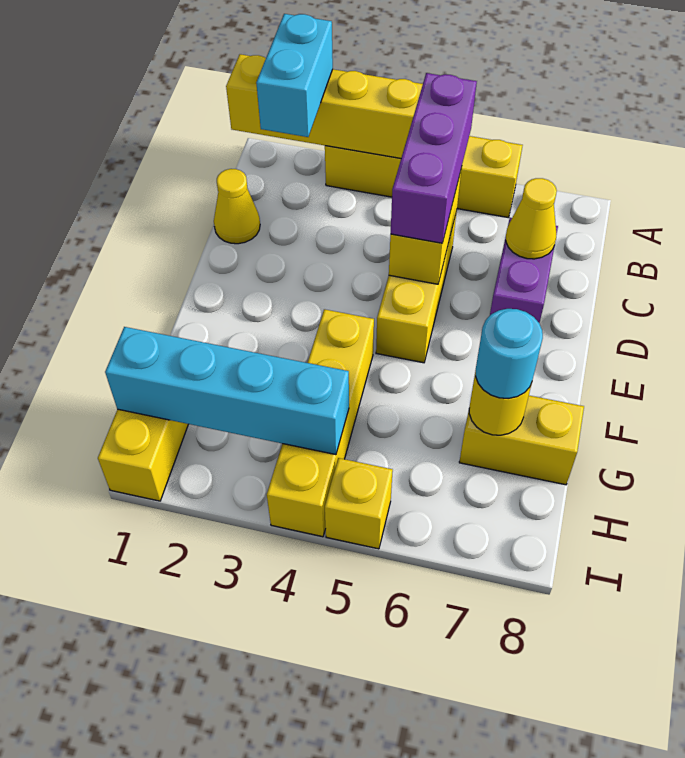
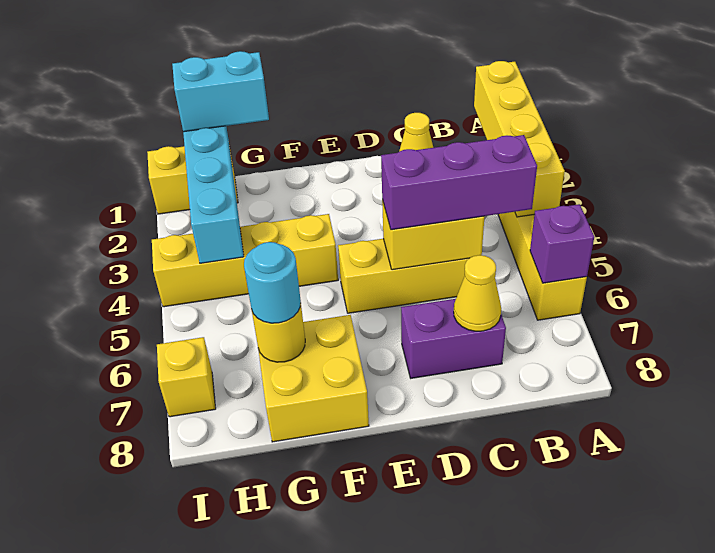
cyan 1x2 brick [256,14,333,137] -> cyan 1x2 brick moved to [172,51,269,132]
none -> purple 1x1 brick [530,204,594,283]
yellow 1x2 brick [459,396,584,485] -> yellow 2x2 brick [258,315,369,442]
yellow 1x1 brick [325,458,393,549] -> yellow 1x1 brick moved to [157,337,216,417]

